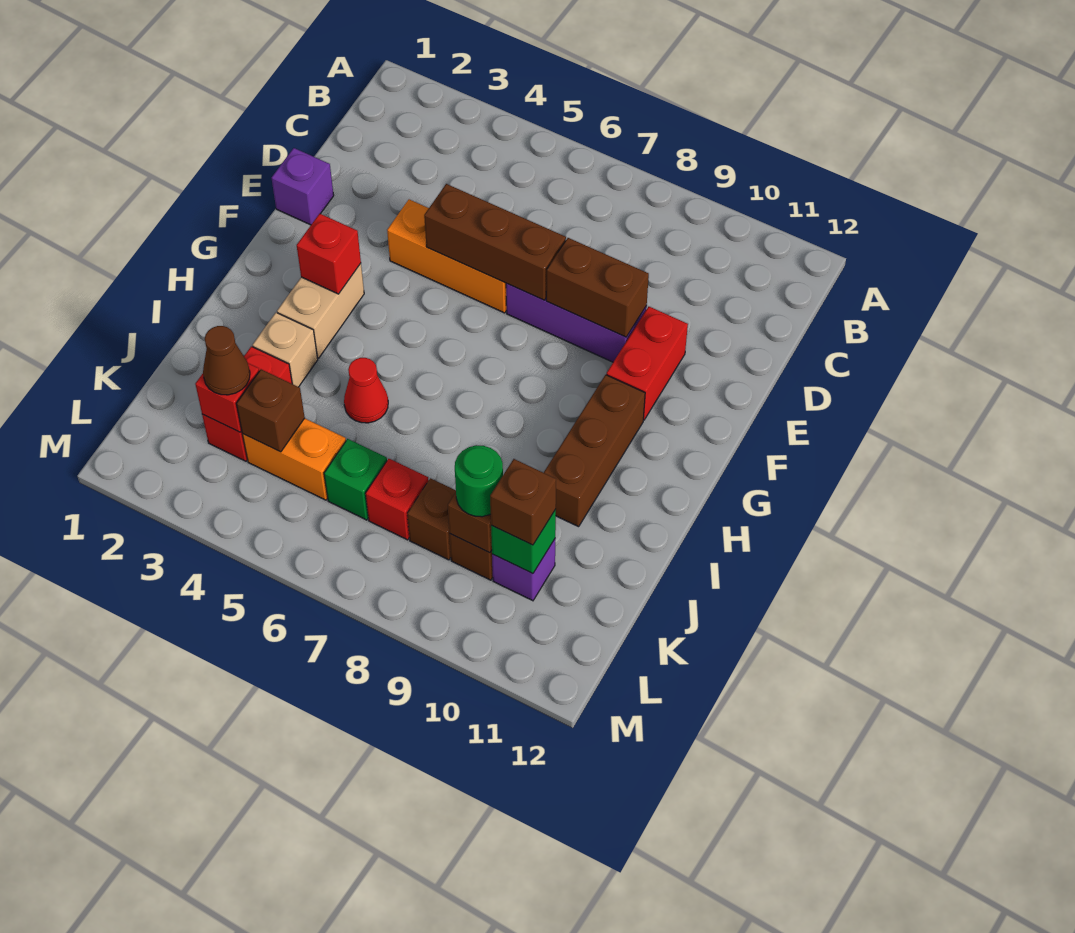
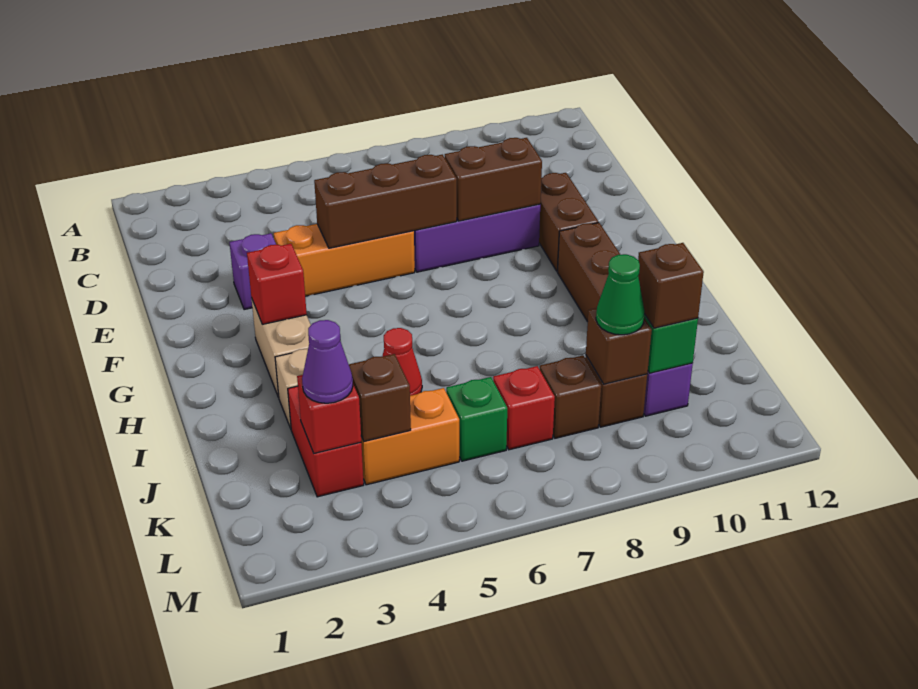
purple 1x1 brick [272,148,334,225] -> purple 1x1 brick moved to [229,233,276,310]
red 1x2 brick [606,307,688,420] -> brown 1x2 brick [539,173,598,271]
brown 1x1 cone [203,326,250,395] -> purple 1x1 cone [302,320,353,403]
green 1x1 round brick [455,445,503,517] -> green 1x1 cone [596,254,645,335]

